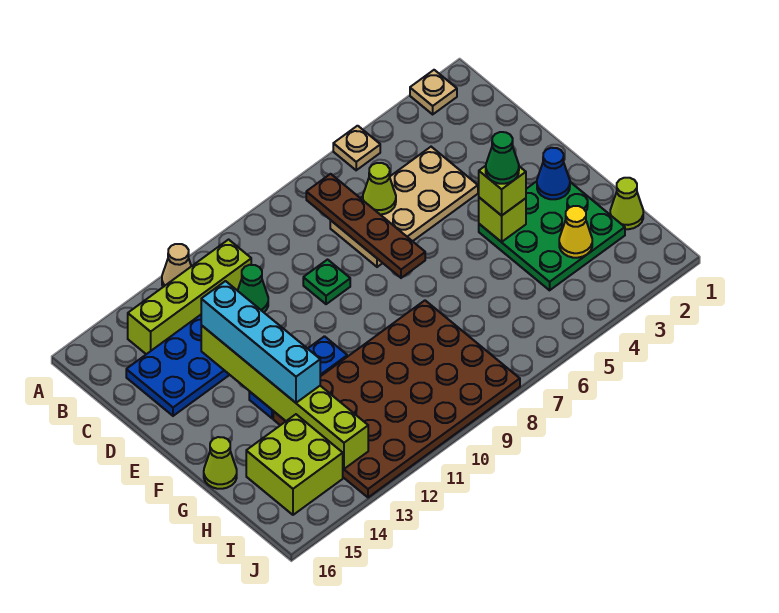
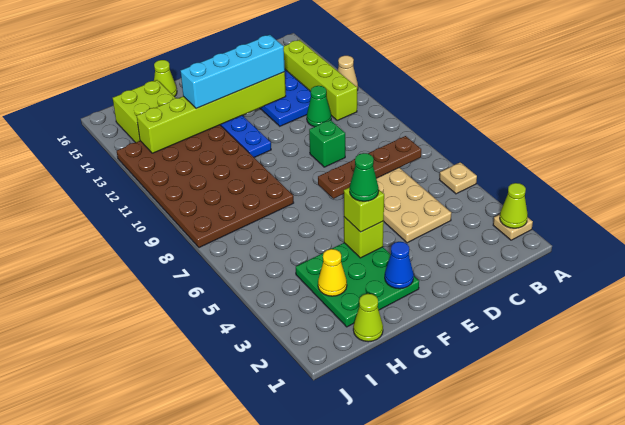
lime 1x1 cone [363,163,396,215] -> lime 1x1 cone moved to [500,183,528,228]
green 1x1 plate [303,260,350,304] -> green 1x1 brick [309,120,345,167]

